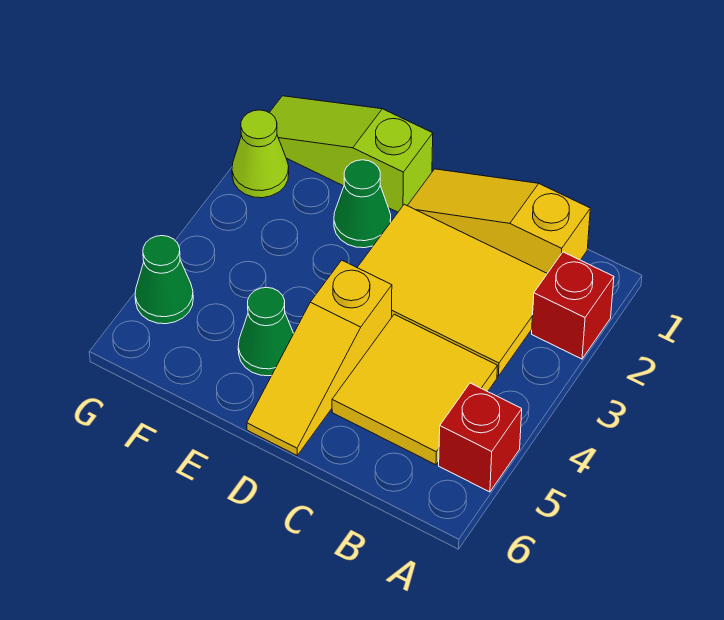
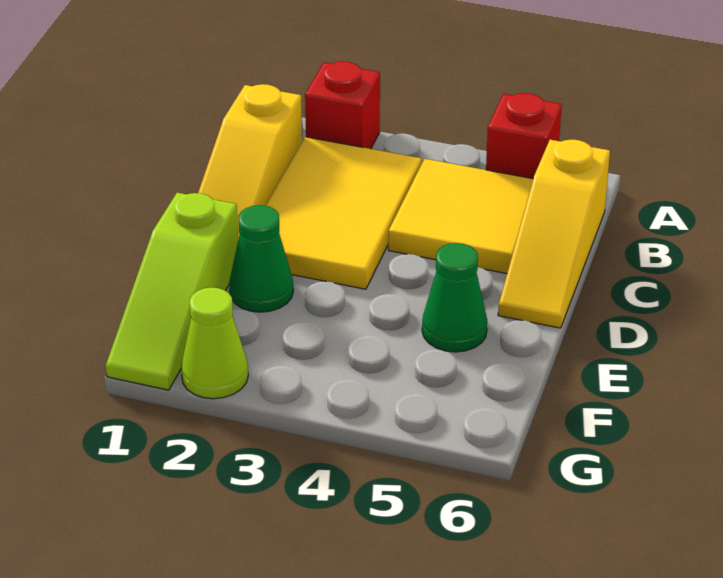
yellow 1x3 slope [247,260,392,455] -> yellow 1x3 slope turned to [498,140,610,328]
green 1x1 cone [135,236,193,324] -> none

